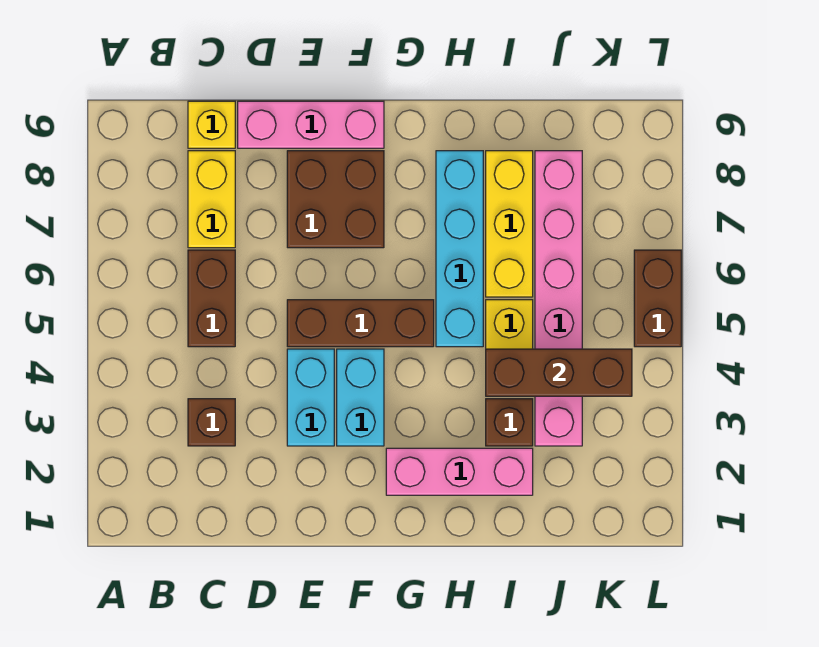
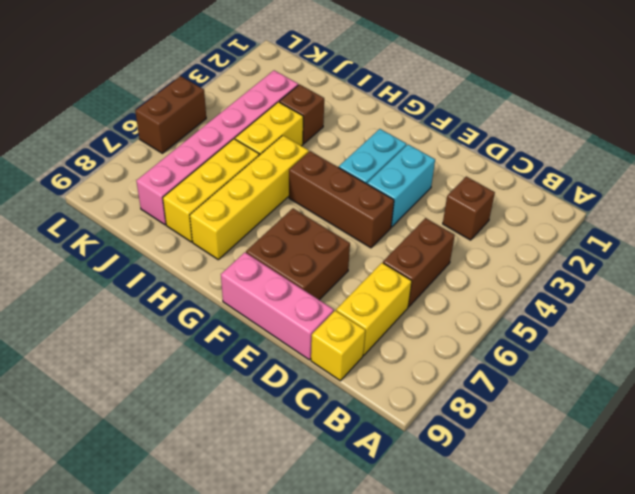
pink 1x3 brick [386,448,533,495] -> none
cyan 1x4 brick [436,151,483,347] -> yellow 1x4 brick [190,136,309,260]
brown 1x3 brick [486,349,632,396] -> none

